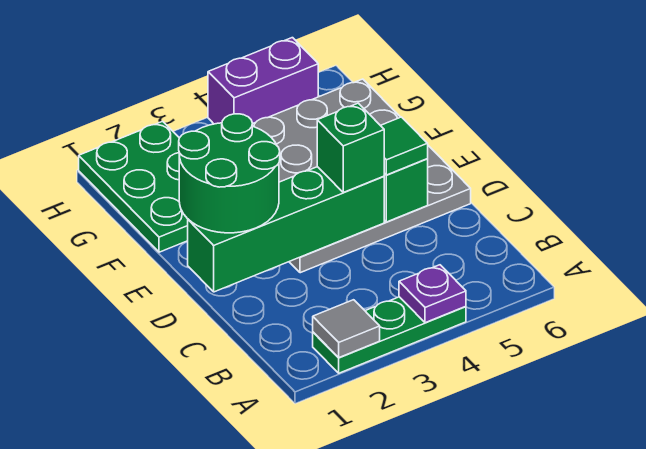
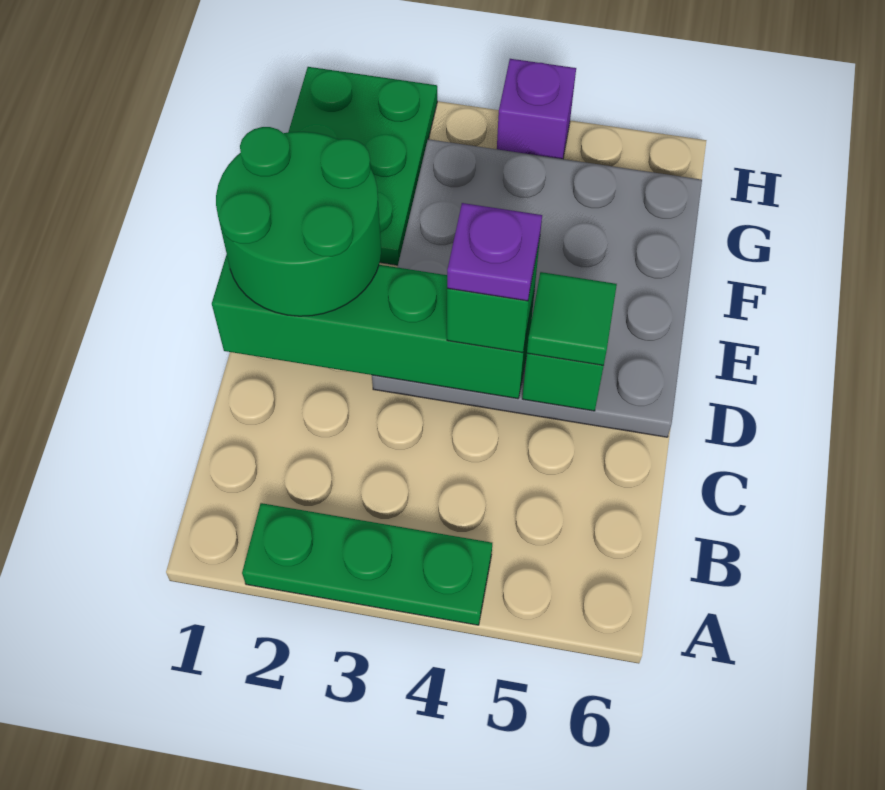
grey 1x1 tile [313,300,380,358] -> none
purple 1x1 plate [399,265,466,323] -> purple 1x1 plate moved to [447,203,542,301]
purple 1x2 brick [208,38,318,124] -> purple 1x1 brick [497,59,576,159]

